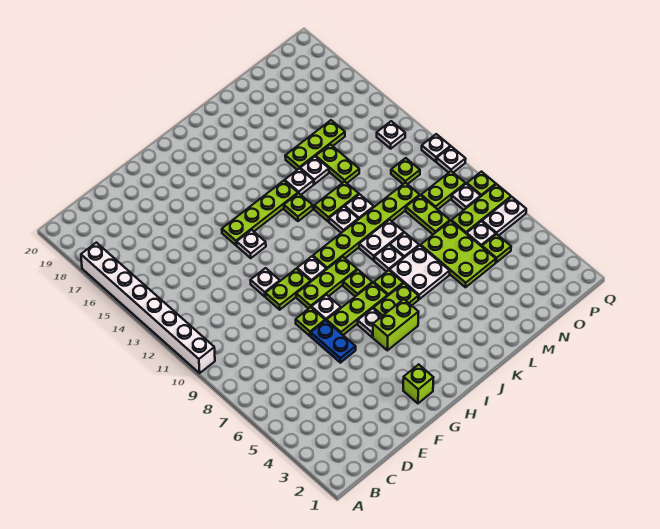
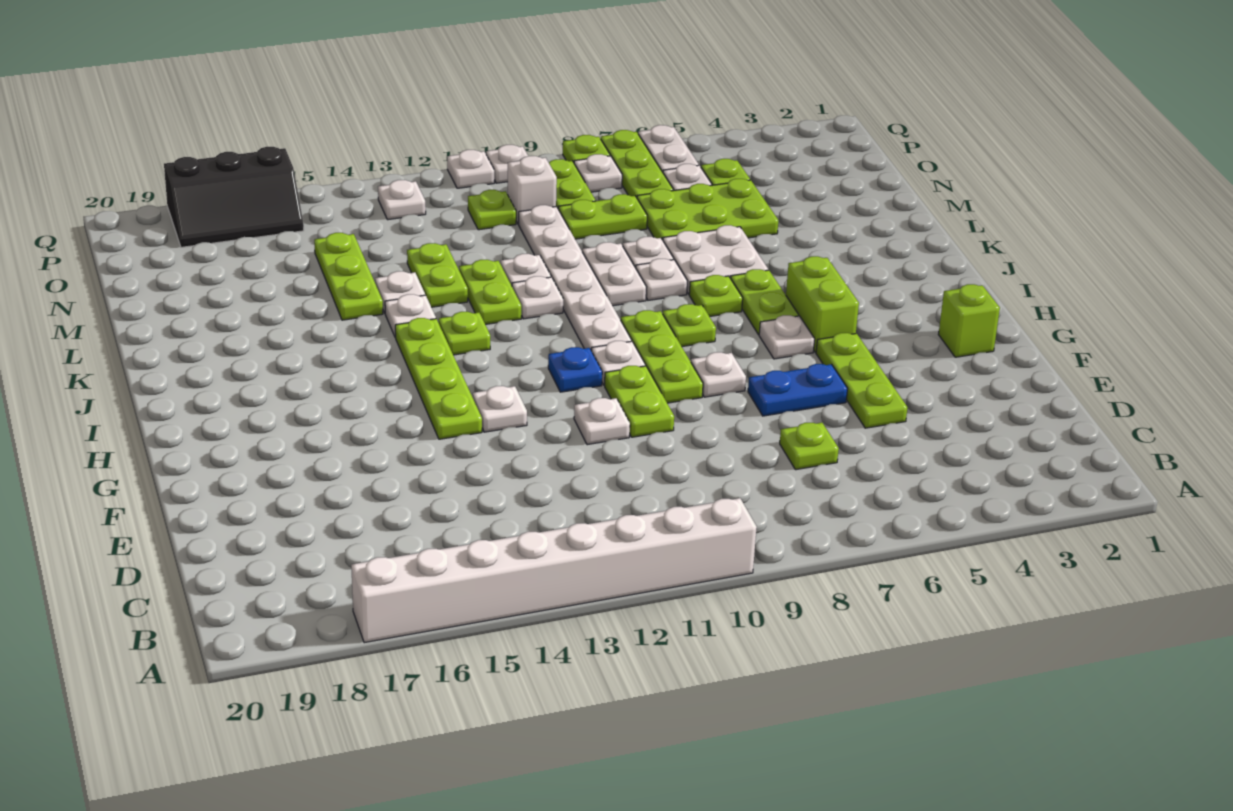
lime 1x1 plate [296,307,325,336] -> lime 1x1 plate moved to [780,423,839,470]
lime 1x3 plate [327,283,388,335] -> lime 1x3 plate moved to [816,333,908,428]
none -> blue 1x1 plate [548,347,602,392]
lime 1x6 plate [313,183,420,269] -> white 1x6 plate [519,205,632,351]
lime 1x2 plate [316,144,359,183] -> lime 1x2 plate turned to [407,243,468,307]
none -> white 1x1 brick [508,156,557,224]
none -> black 2x3 slope [164,147,304,247]

